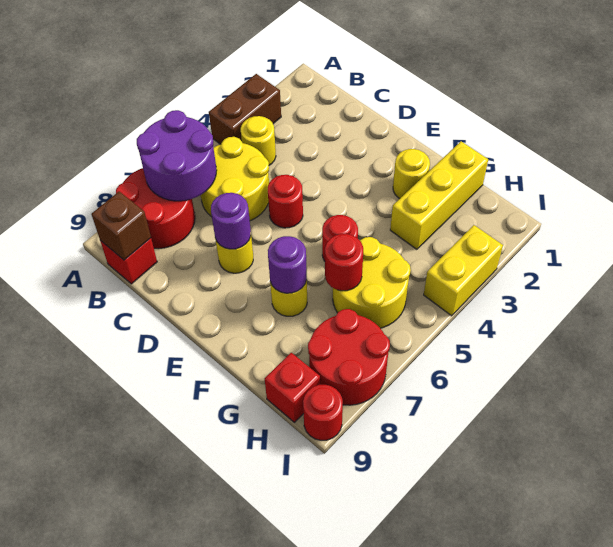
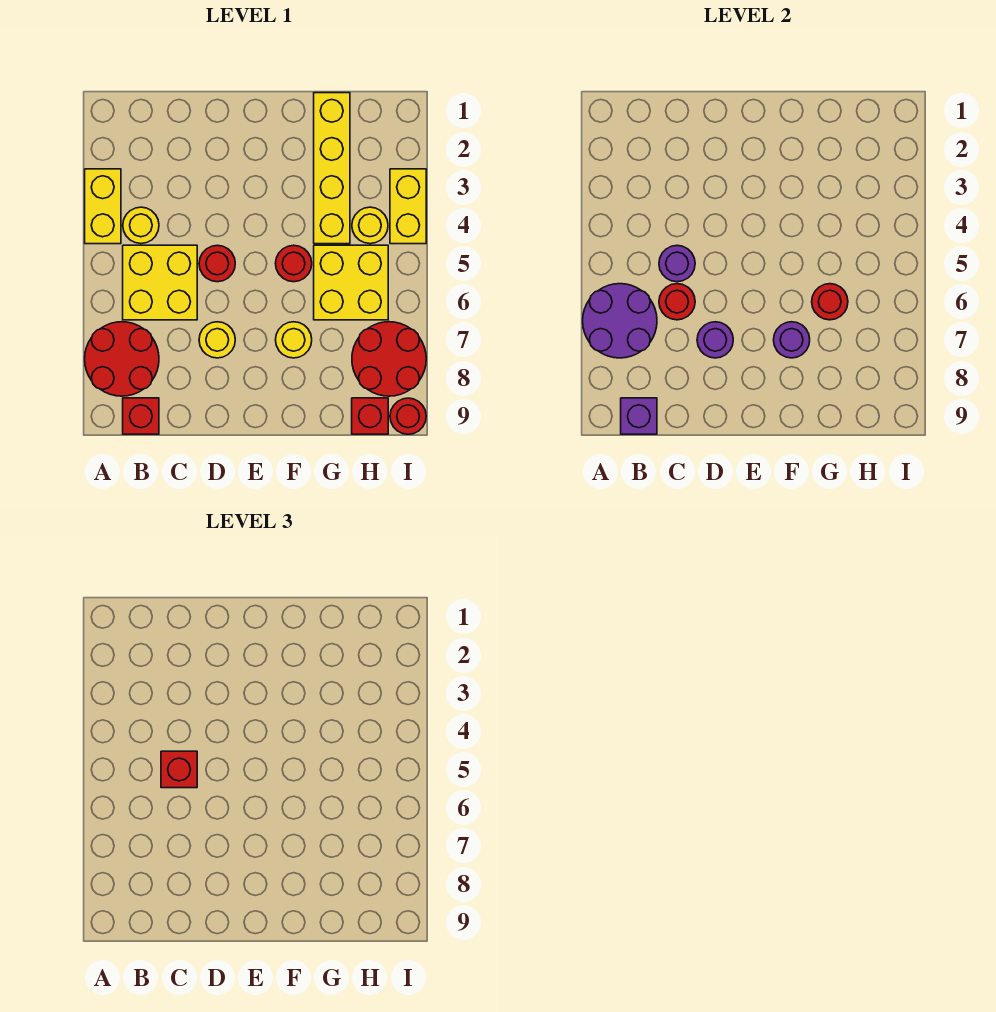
brown 1x2 brick [209,74,281,144] -> yellow 1x2 brick [85,169,121,244]
yellow 2x2 round brick [201,137,269,221] -> yellow 2x2 brick [123,245,197,320]
brown 1x1 brick [91,191,151,260] -> purple 1x1 brick [621,398,657,434]
none -> purple 1x1 round brick [659,245,695,282]
none -> red 1x1 brick [161,751,197,788]
none -> red 1x1 round brick [659,284,695,320]
yellow 1x1 round brick [393,149,430,199] -> yellow 1x1 round brick moved to [352,207,388,244]
yellow 1x3 brick [390,141,488,249] -> yellow 1x4 brick [314,93,350,244]
yellow 2x2 round brick [333,237,411,328] -> yellow 2x2 brick [314,245,388,320]

